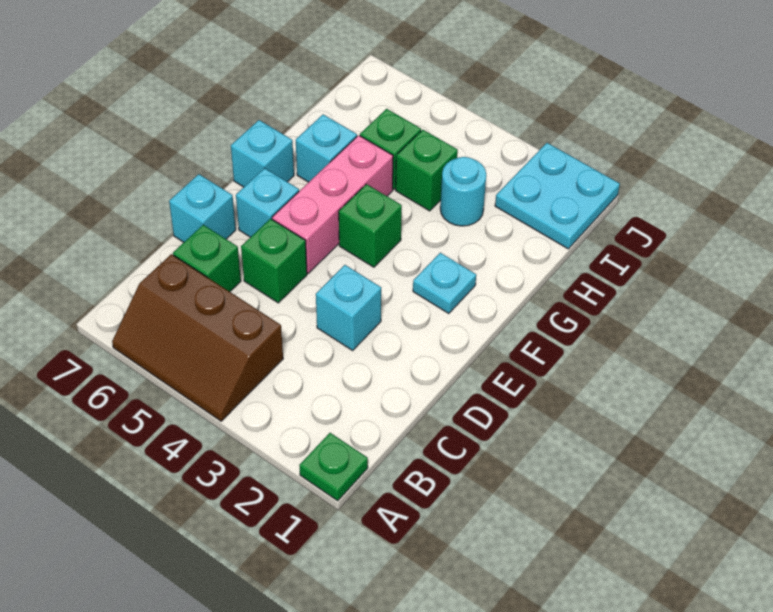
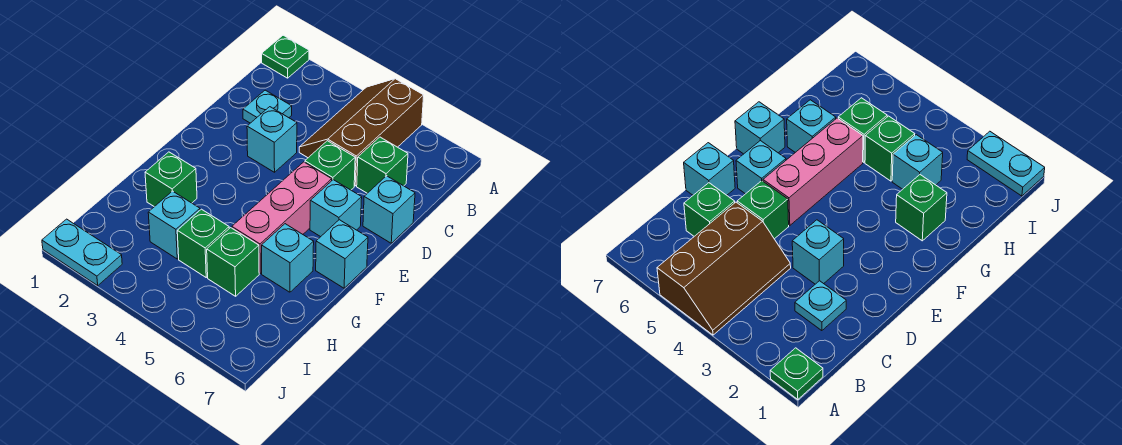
brown 2x3 slope [112,254,283,421] -> brown 2x3 slope turned to [299,79,424,186]
cyan 1x1 plate [413,253,476,314] -> cyan 1x1 plate moved to [243,90,292,123]
green 1x1 brick [339,184,402,267] -> green 1x1 brick moved to [145,152,197,207]
cyan 1x1 round brick [440,157,486,226] -> cyan 1x1 brick [148,191,200,259]
cyan 2x2 plate [495,143,620,249] -> cyan 1x2 plate [42,219,122,285]

